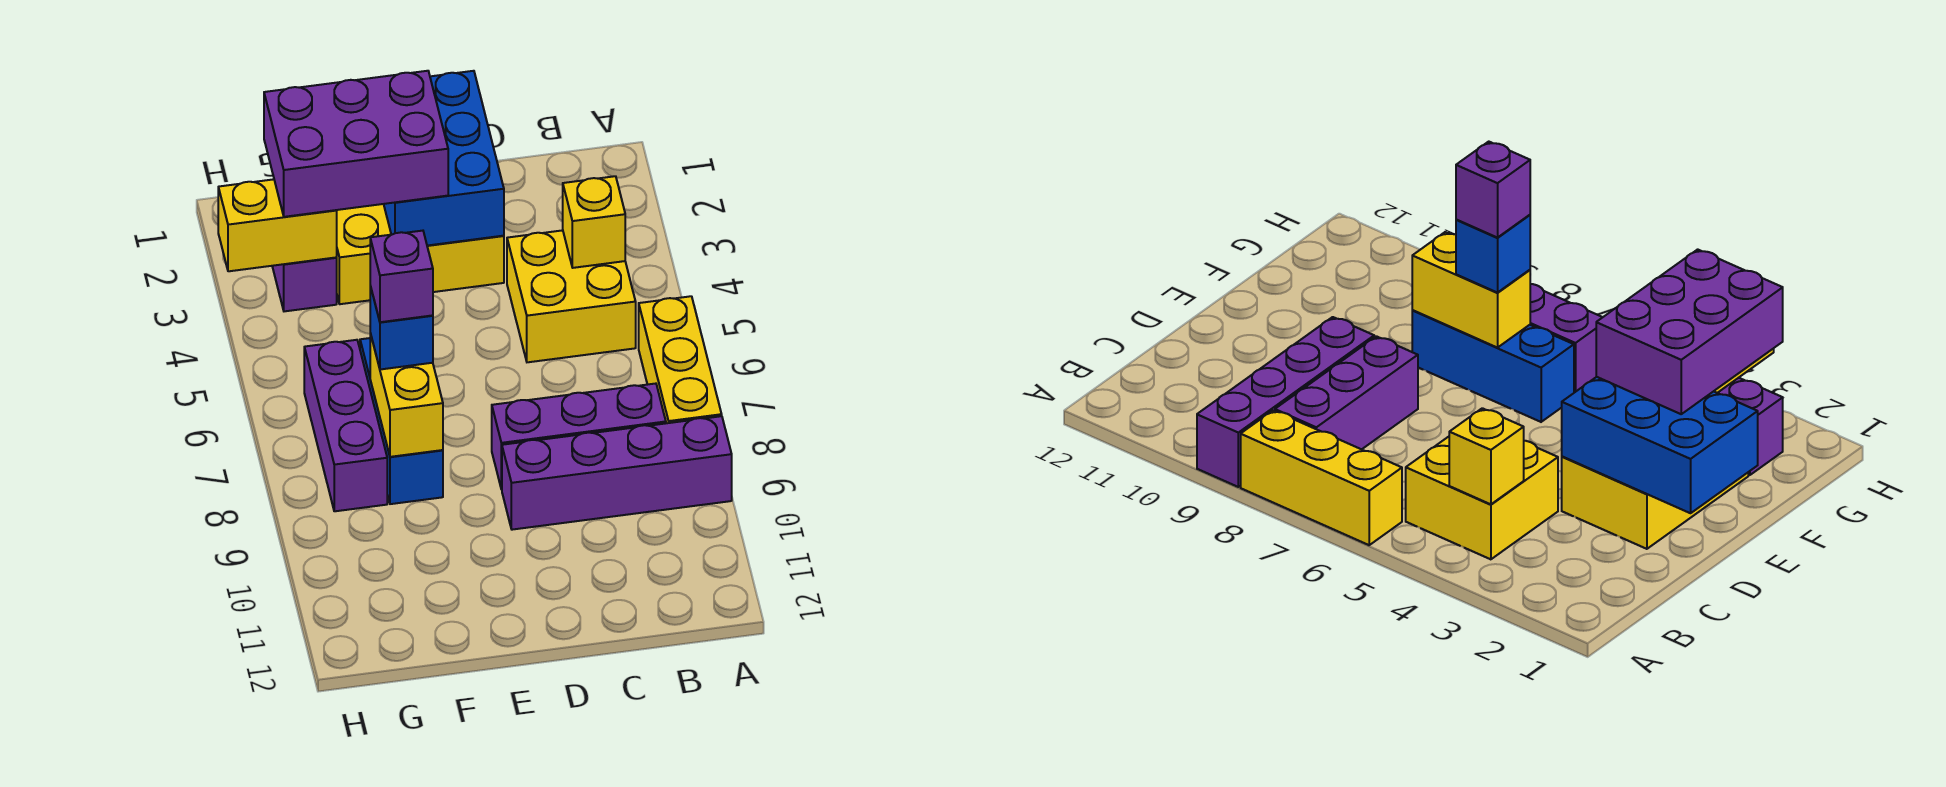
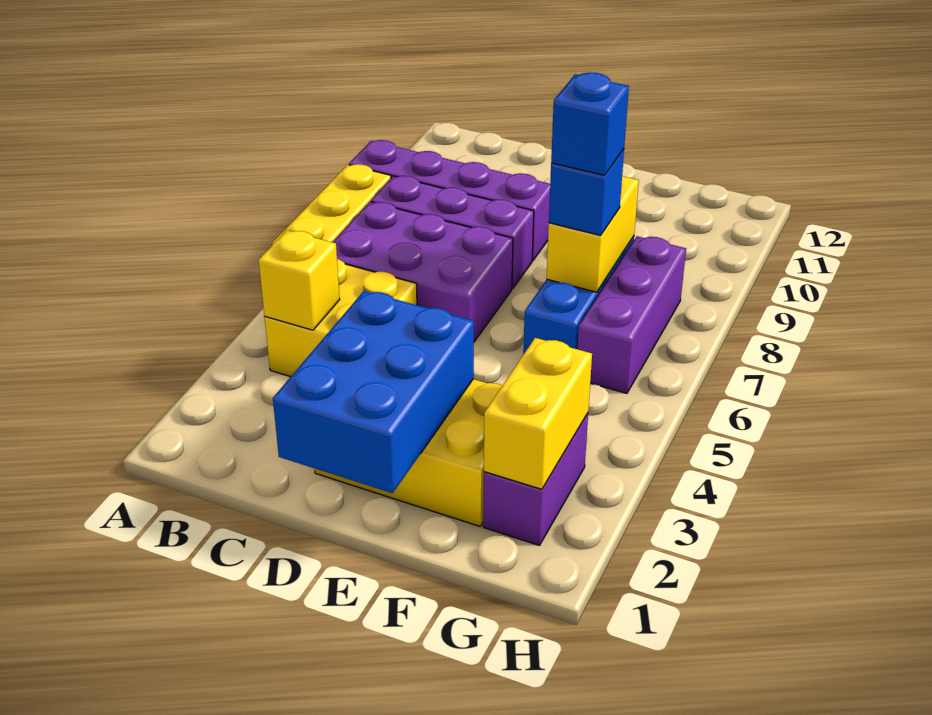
purple 2x3 brick [264,71,448,217] -> purple 2x3 brick moved to [333,202,513,342]
purple 1x1 brick [370,231,433,322] -> blue 1x1 brick [551,72,629,175]
yellow 1x2 brick [218,179,337,271] -> yellow 1x2 brick turned to [484,338,592,489]

